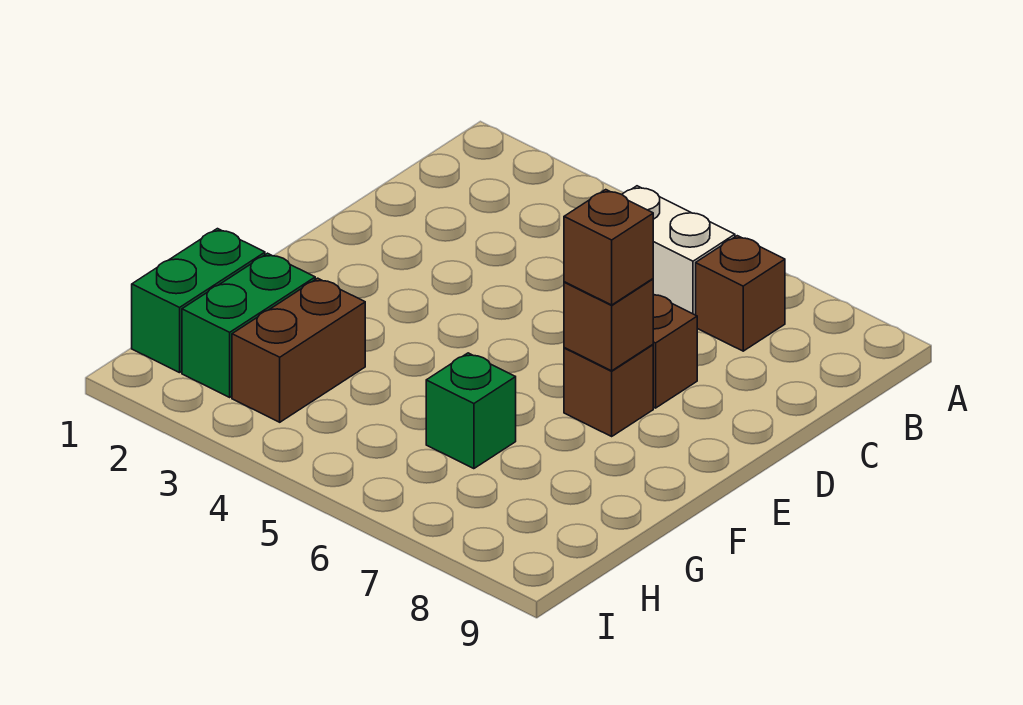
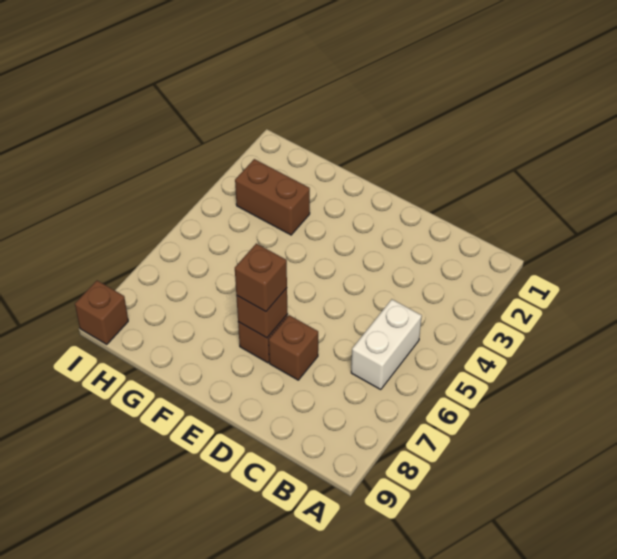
brown 1x1 brick [696,236,785,351] -> brown 1x1 brick moved to [75,281,128,345]
green 1x2 brick [132,229,265,373] -> none
green 1x2 brick [182,253,315,397] -> none
green 1x1 brick [426,353,516,469] -> none

